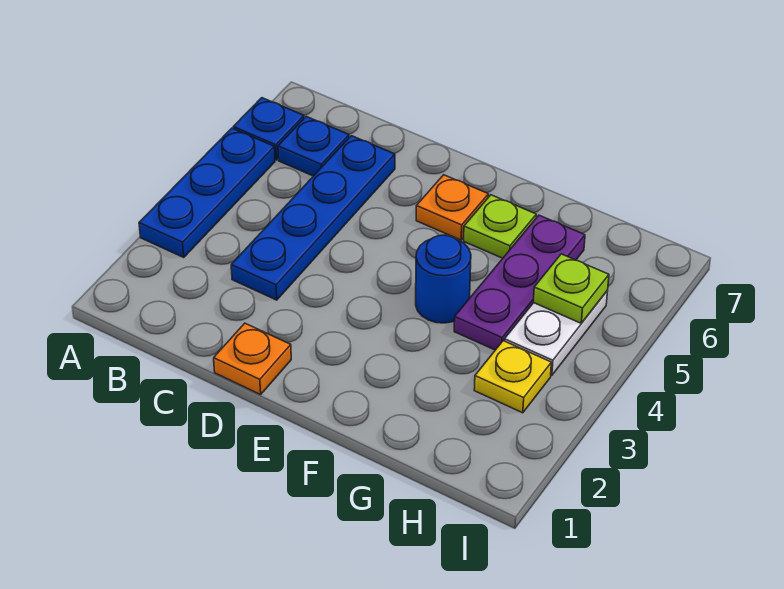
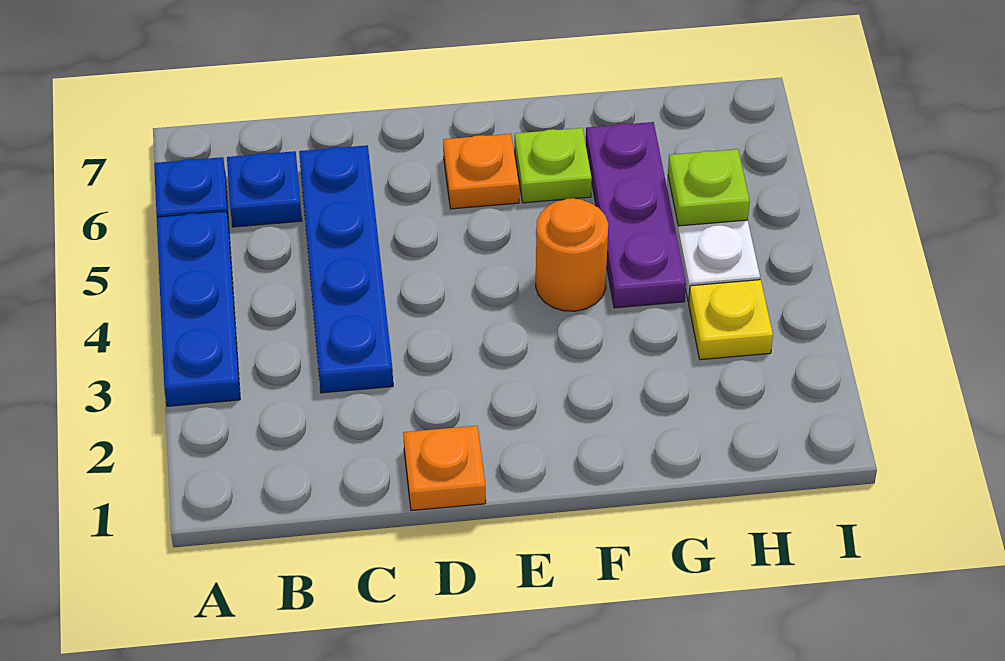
blue 1x1 round brick [416,235,471,323] -> orange 1x1 round brick [536,198,608,311]

